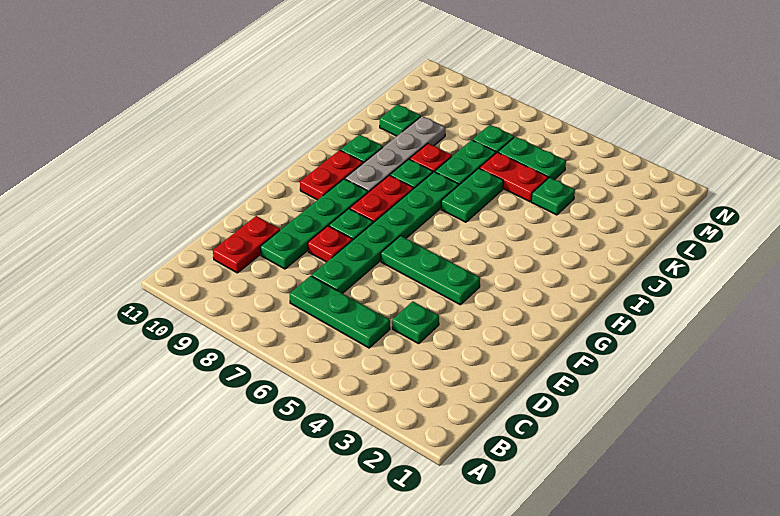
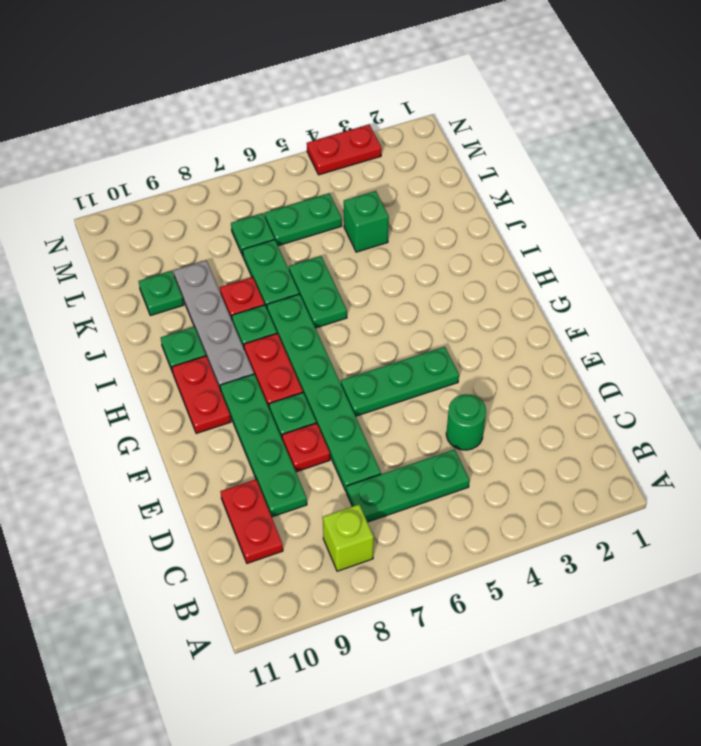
none -> lime 1x1 brick [323,504,374,571]
green 1x1 plate [392,301,439,344] -> green 1x1 round brick [446,394,486,450]
green 1x1 plate [531,178,575,215] -> green 1x1 brick [344,191,389,252]
red 1x2 plate [480,152,548,202] -> red 1x2 plate moved to [307,125,382,175]

